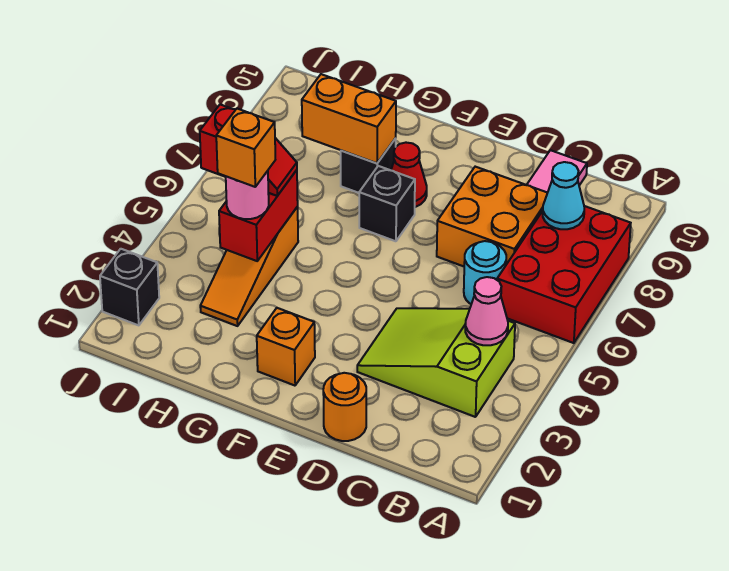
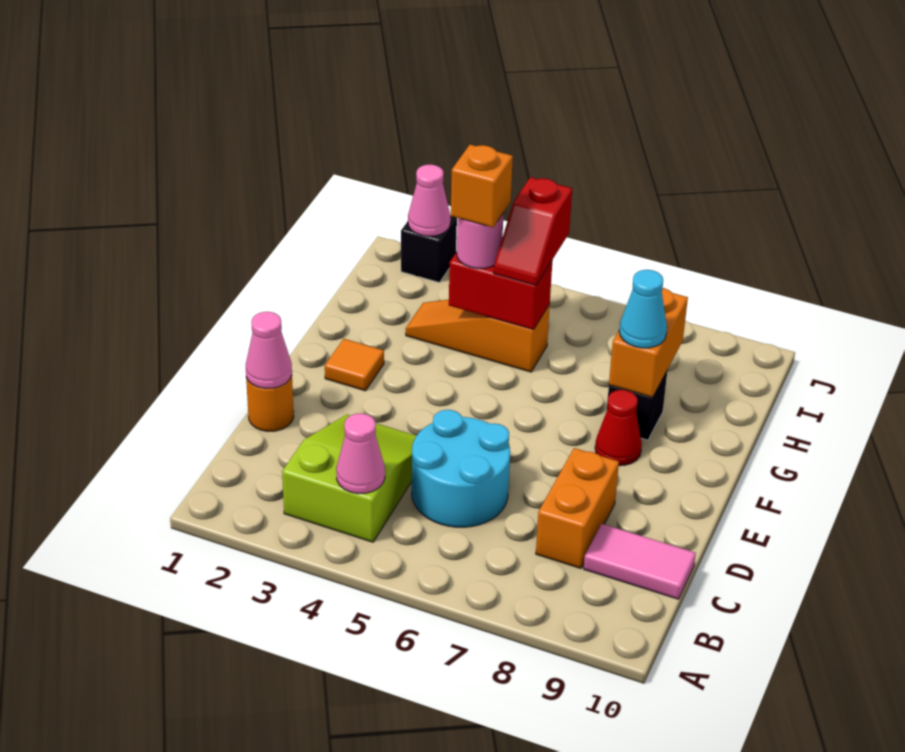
red 2x3 brick [497,206,631,343] -> none
cyan 1x1 cone [543,162,584,229] -> cyan 1x1 cone moved to [619,270,667,348]
cyan 1x1 round brick [464,241,506,304] -> cyan 2x2 round brick [412,410,510,527]
orange 2x2 brick [437,167,547,266] -> orange 1x2 brick [536,448,619,568]
none -> pink 1x1 cone [246,312,292,389]
orange 1x1 brick [257,308,315,386] -> orange 1x1 tile [325,339,384,391]
black 1x1 brick [359,166,415,241] -> none
none -> pink 1x1 cone [408,164,451,236]

